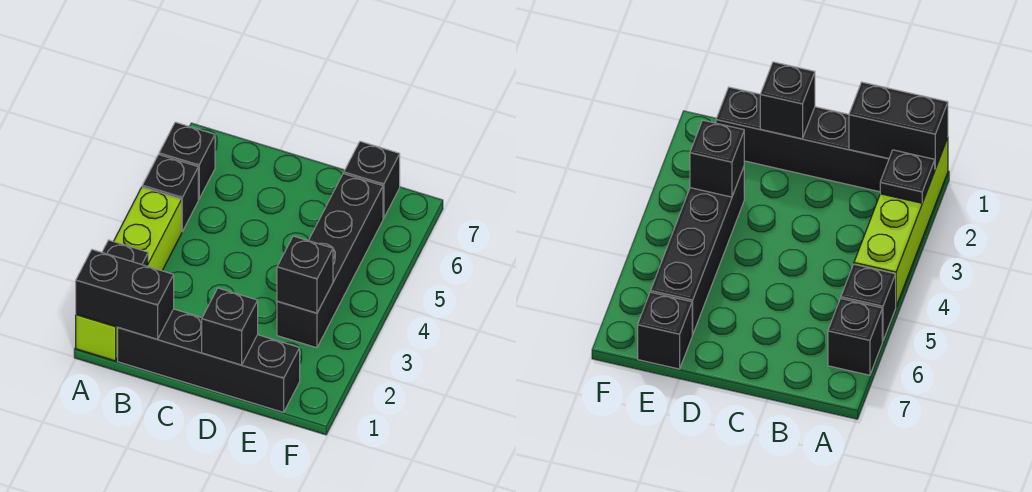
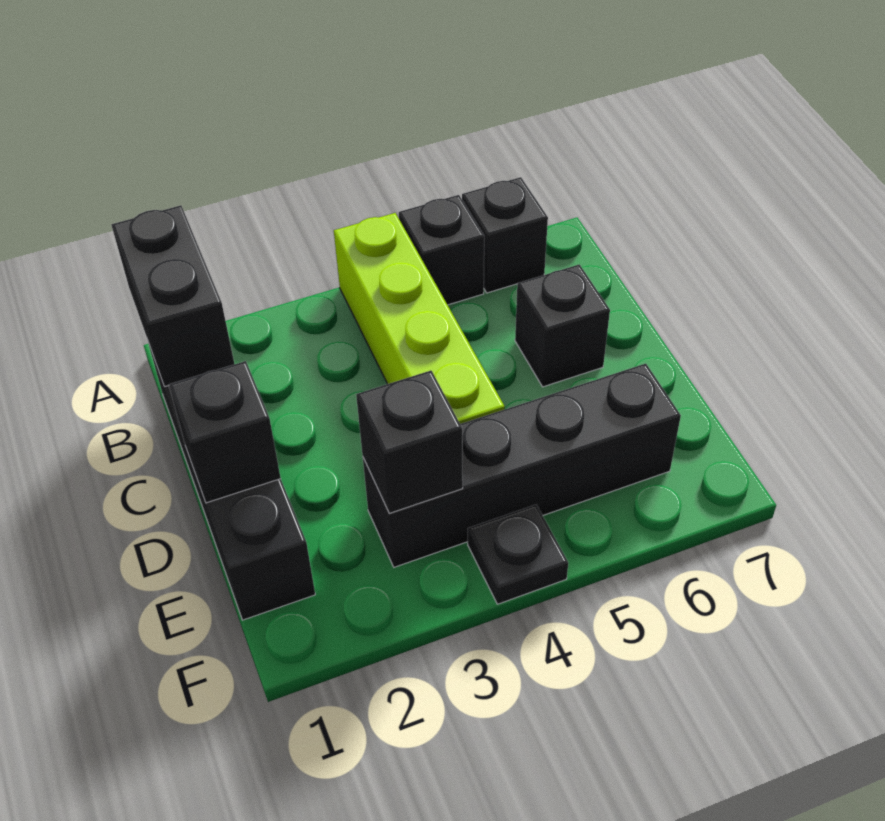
lime 1x4 brick [76,187,182,361] -> lime 1x4 brick turned to [334,213,505,424]
black 1x1 plate [102,240,148,266] -> black 1x1 plate moved to [468,505,568,604]
black 1x1 brick [344,141,400,218] -> black 1x1 brick moved to [515,264,610,387]

